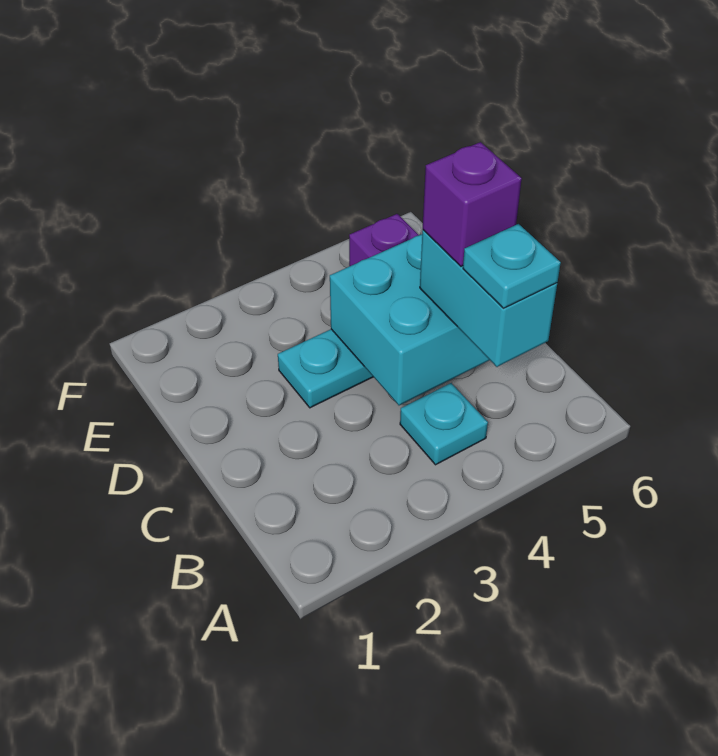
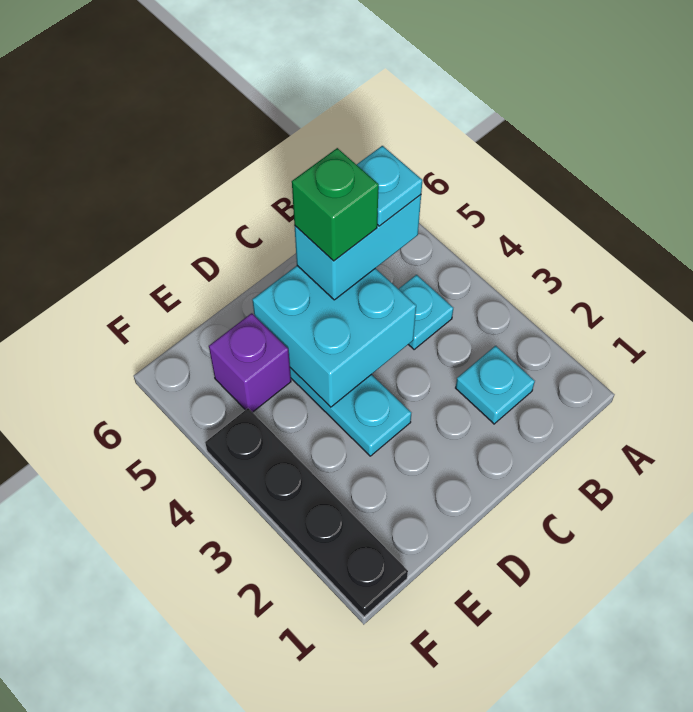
none -> cyan 1x1 plate [456,346,535,424]
purple 1x1 brick [423,142,522,266] -> green 1x1 brick [292,148,379,261]
none -> black 1x4 plate [205,408,408,617]

